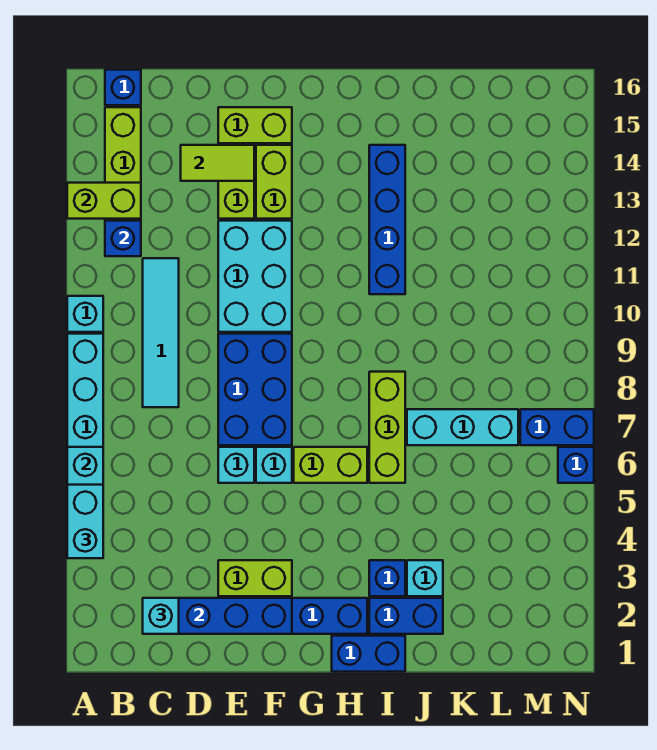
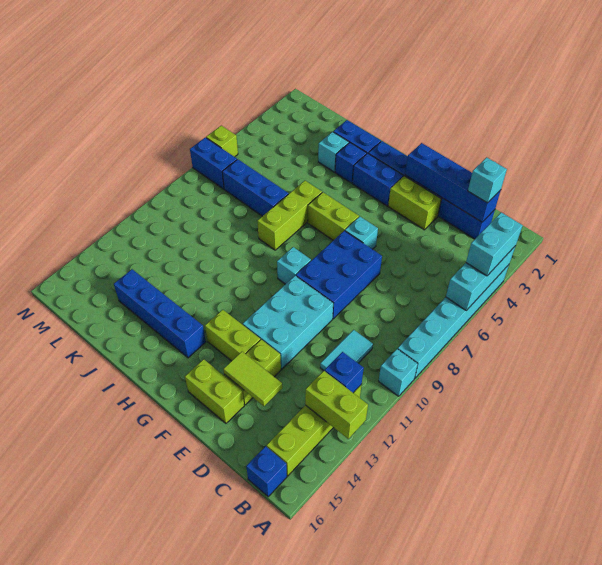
cyan 1x4 tile [143,258,179,407] -> cyan 1x2 tile [320,330,373,371]
cyan 1x1 brick [218,447,254,483] -> cyan 1x1 brick moved to [277,247,311,284]
lime 1x2 brick [256,145,292,219] -> lime 1x2 brick turned to [205,310,260,361]
blue 1x2 brick [332,636,405,672] -> blue 1x2 brick moved to [352,153,403,206]
blue 1x4 brick [369,145,405,294] -> blue 1x4 brick turned to [114,269,206,358]
cyan 1x3 brick [407,409,518,445] -> blue 1x3 brick [222,159,288,216]
blue 1x1 brick [558,447,594,483] -> lime 1x1 brick [206,126,238,157]

